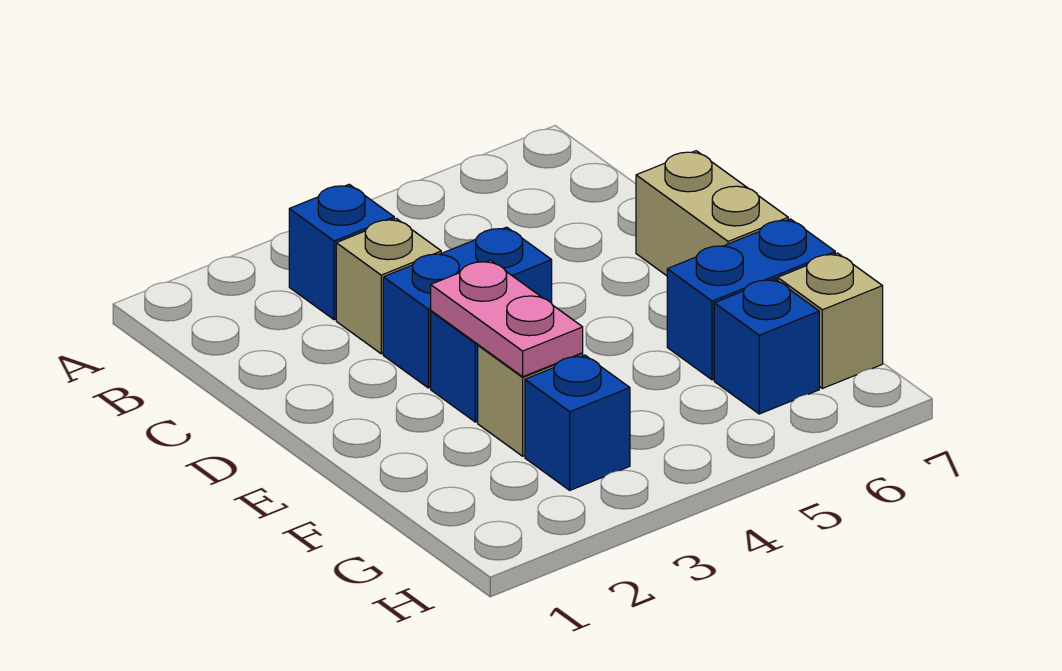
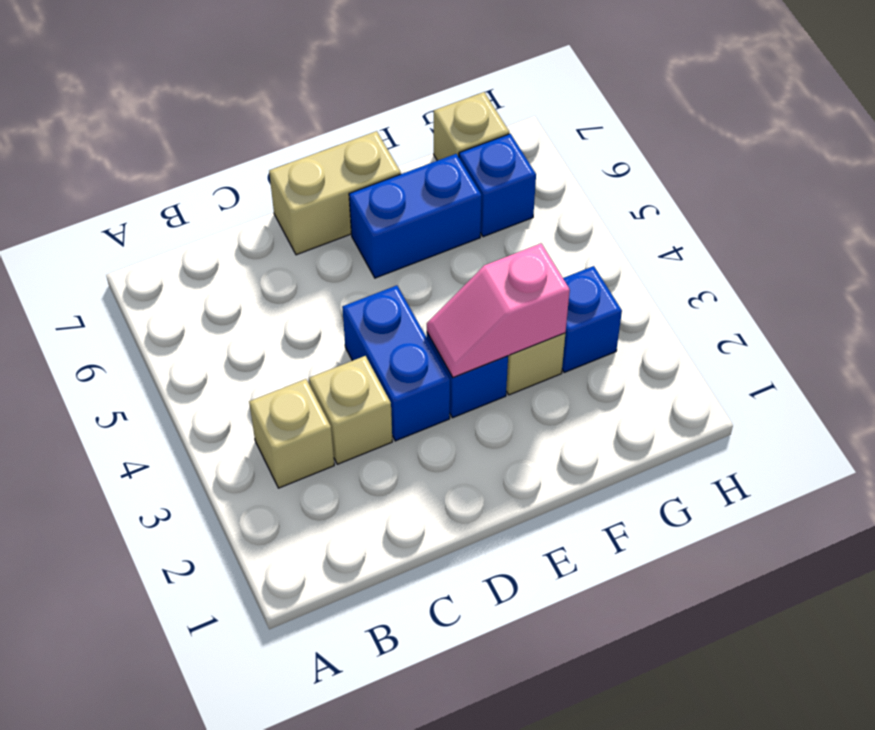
blue 1x1 brick [289,184,394,320] -> tan 1x1 brick [249,379,334,488]
pink 1x2 plate [431,260,583,377] -> pink 1x2 slope [427,244,570,377]
blue 1x2 brick [667,219,835,380] -> blue 1x2 brick turned to [349,154,482,278]

